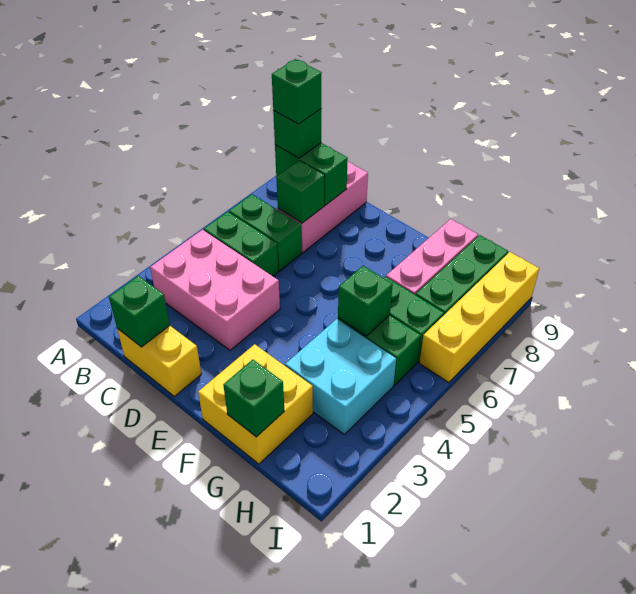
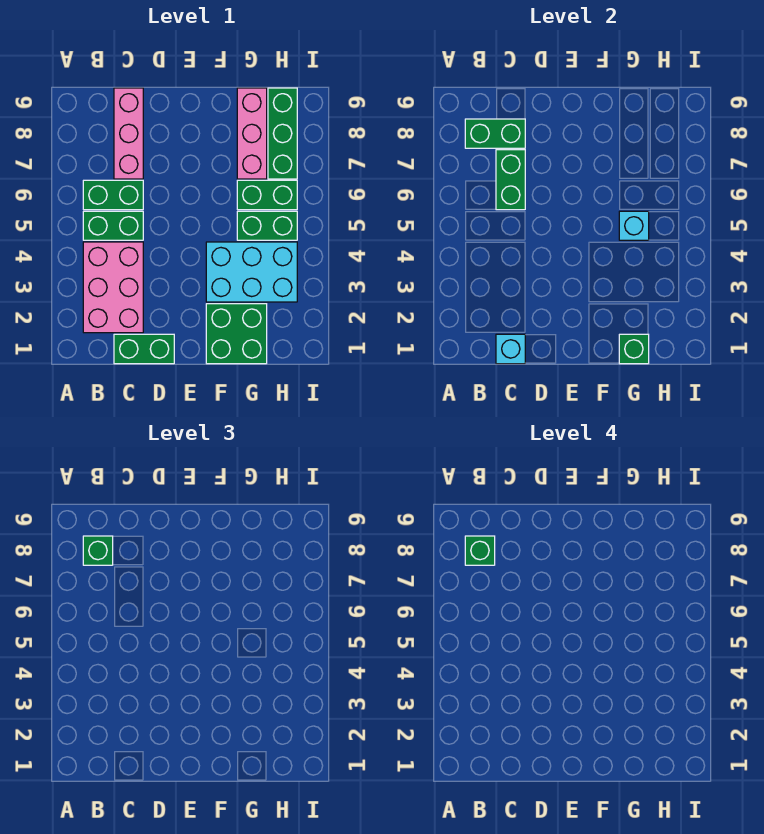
pink 2x3 brick [150,230,280,350] -> pink 2x3 brick turned to [83,242,143,333]
yellow 1x2 brick [117,326,201,396] -> green 1x2 brick [114,334,174,364]
green 1x1 brick [109,276,170,347] -> cyan 1x1 brick [496,334,525,364]
green 1x1 brick [276,160,325,223] -> green 1x2 brick [496,150,525,210]
yellow 2x2 brick [198,344,313,464] -> green 2x2 brick [206,304,267,364]
cyan 2x2 brick [285,319,396,434] -> cyan 2x3 brick [206,242,297,302]
green 1x1 brick [338,266,393,336] -> cyan 1x1 brick [619,211,649,240]
yellow 1x4 brick [420,252,539,383] -> none

